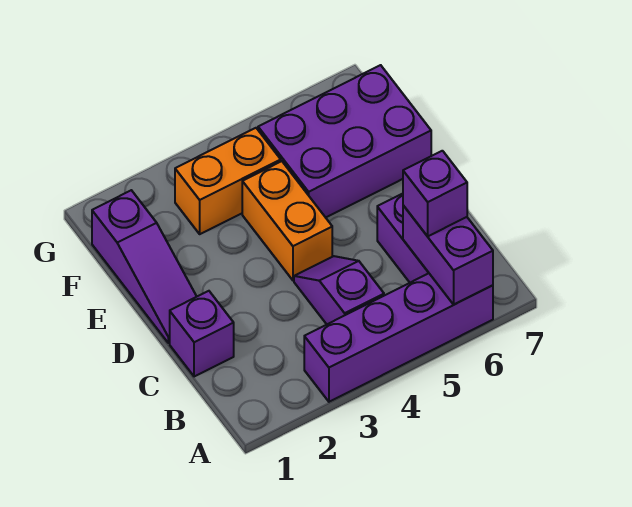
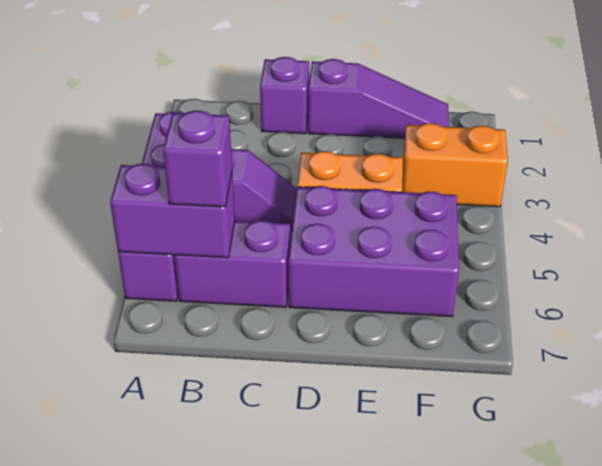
purple 1x3 slope [92,190,197,343] -> purple 1x3 slope turned to [308,59,449,138]
purple 2x3 brick [258,65,431,218] -> purple 2x3 brick turned to [288,186,459,317]
orange 1x2 brick [175,128,281,234] -> orange 1x2 brick turned to [402,123,508,207]

